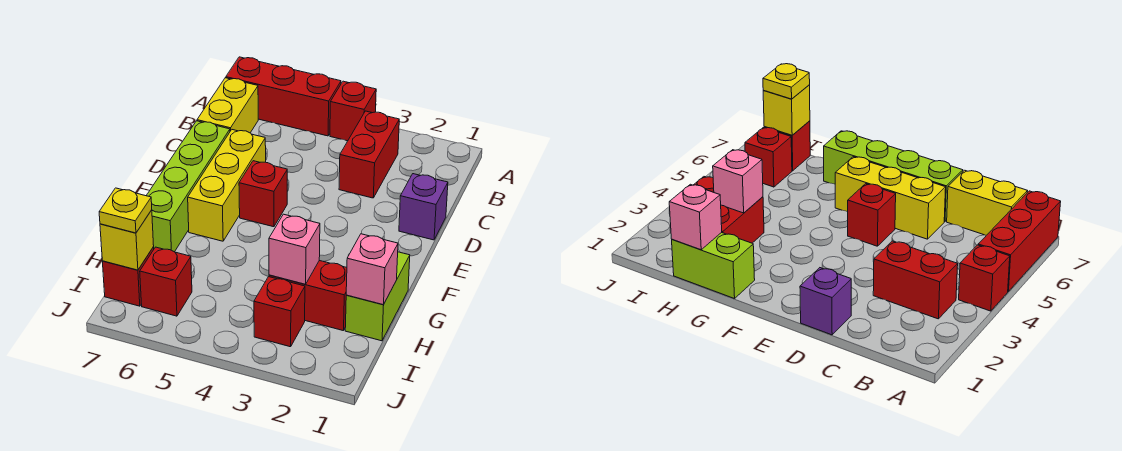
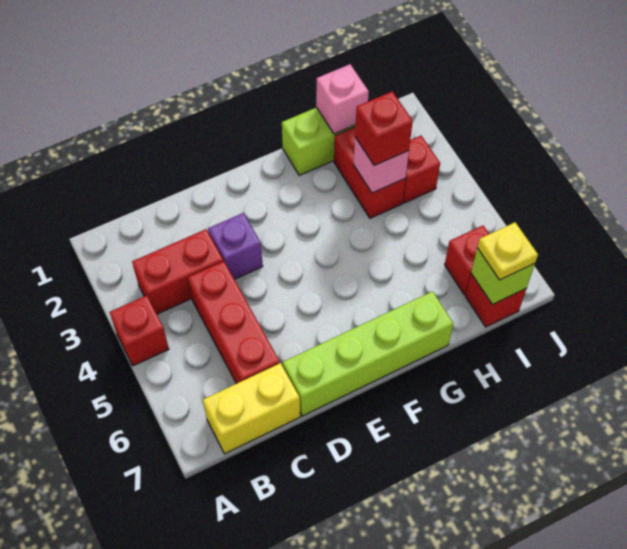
red 1x3 brick [226,57,341,136] -> red 1x3 brick moved to [188,261,280,384]
purple 1x1 brick [399,174,448,240] -> purple 1x1 brick moved to [208,213,263,279]
yellow 1x3 brick [188,130,266,241] -> none
red 1x1 brick [239,161,287,227] -> red 1x1 brick moved to [355,91,413,165]
yellow 1x1 brick [100,210,154,270] -> lime 1x1 brick [471,248,535,304]

